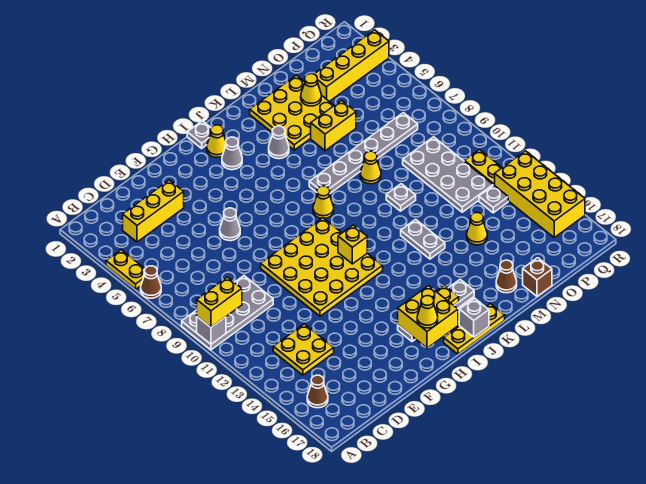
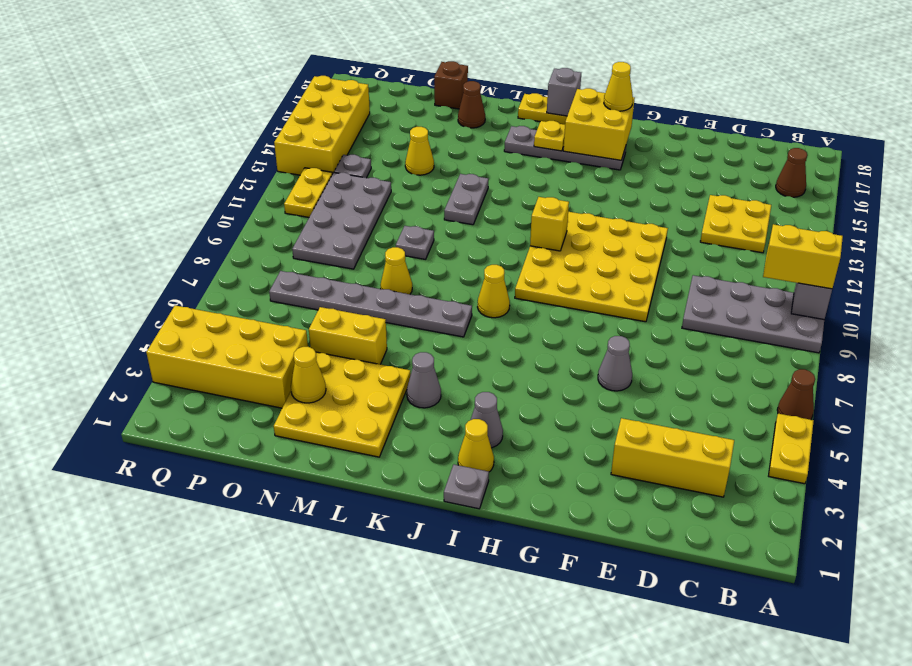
yellow 1x4 brick [314,30,389,101] -> yellow 2x4 brick [146,305,308,408]

